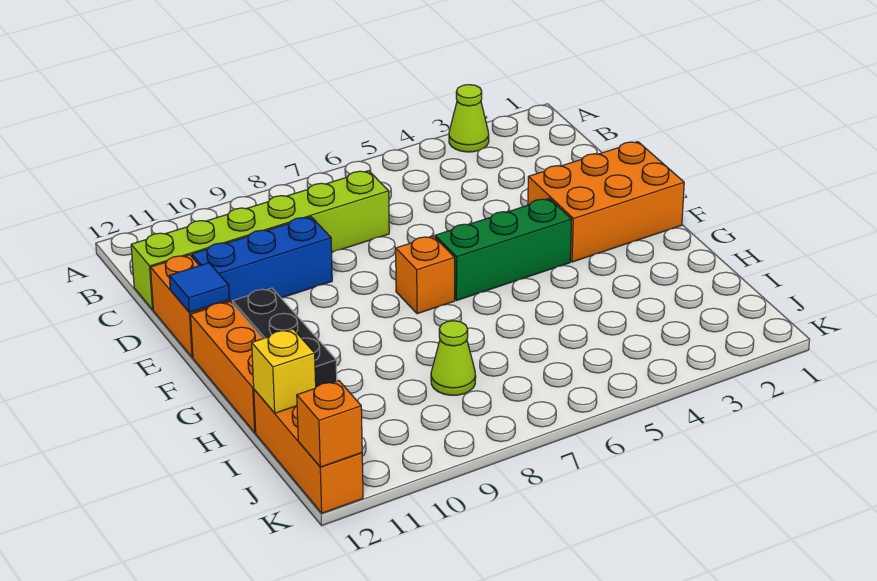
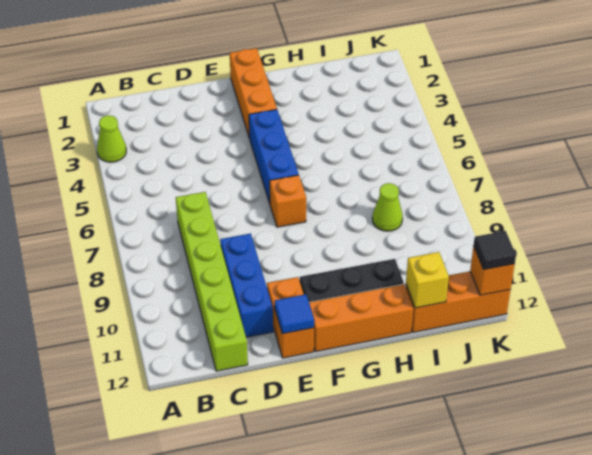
orange 1x2 brick [151,255,230,357] -> orange 1x2 brick turned to [267,277,314,358]
orange 2x3 brick [528,142,684,262] -> orange 1x3 brick [230,48,277,138]
green 1x3 brick [435,198,572,301] -> blue 1x3 brick [249,109,299,203]
none -> black 1x1 tile [474,231,516,270]

